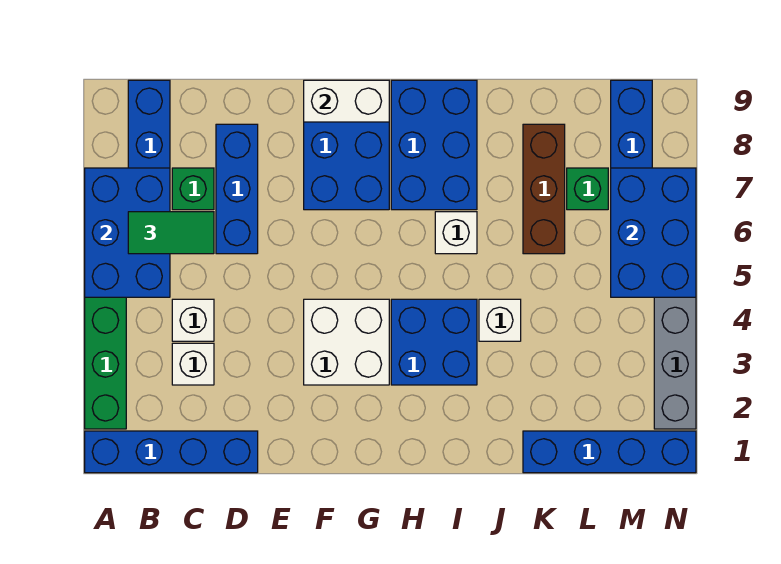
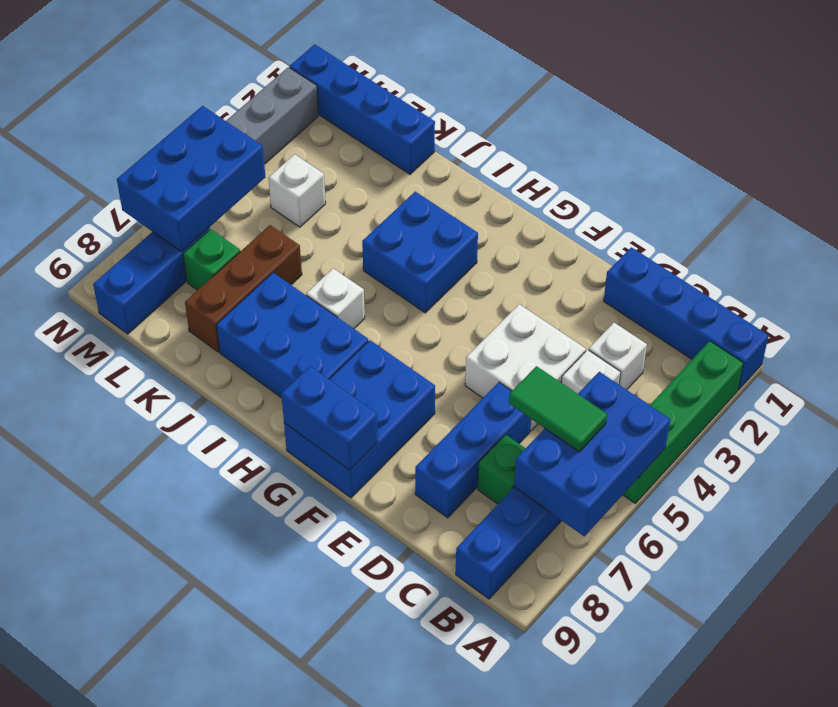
white 2x2 brick [304,299,389,385] -> white 2x2 brick moved to [465,304,586,431]
white 1x2 brick [304,80,389,122] -> blue 1x2 brick [281,366,378,470]
blue 2x3 brick [391,80,477,210] -> blue 2x3 brick turned to [216,273,368,398]
white 1x1 brick [479,299,521,341] -> white 1x1 brick moved to [268,154,326,227]

